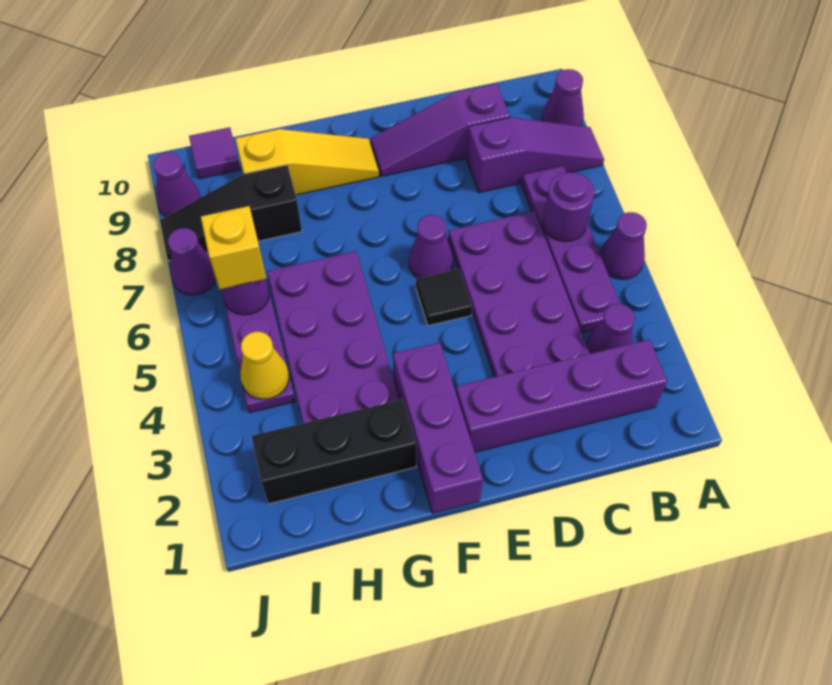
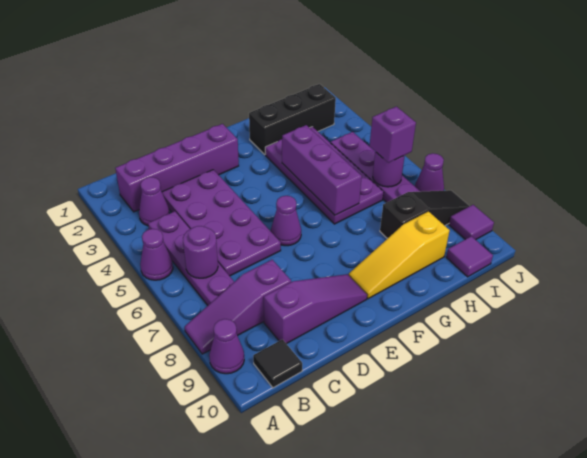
black 1x1 tile [416,269,472,326] -> black 1x1 tile moved to [253,339,302,388]
purple 1x3 brick [393,342,483,513] -> purple 1x3 brick moved to [282,125,362,215]
yellow 1x1 cone [240,332,289,399] -> none
yellow 1x1 brick [201,206,267,290] -> purple 1x1 brick [370,106,416,163]
purple 1x1 cone [153,153,201,217] -> purple 1x1 tile [449,205,494,240]

